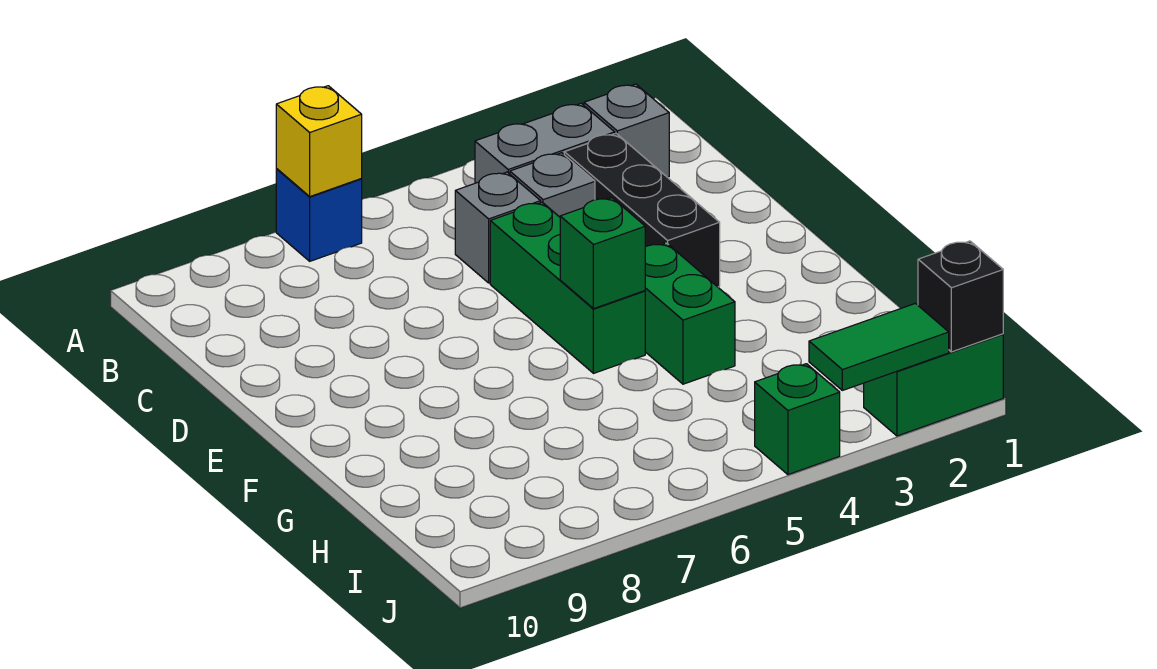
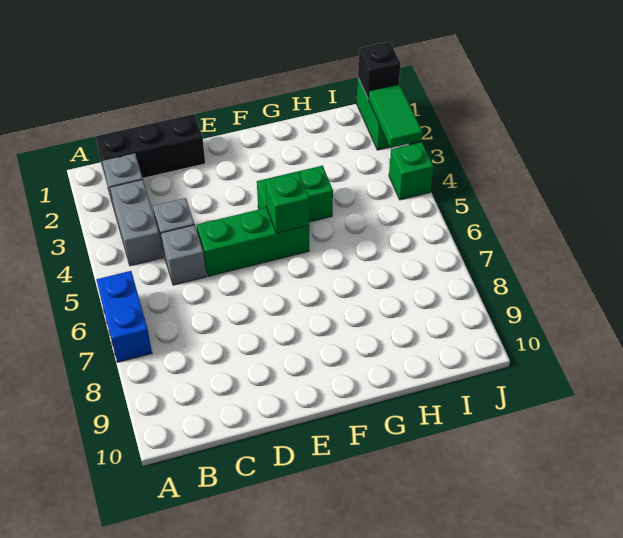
blue 1x1 brick [276,169,362,261] -> blue 1x2 brick [96,271,152,362]
yellow 1x1 brick [276,86,362,196] -> none
black 1x3 brick [564,134,720,287] -> black 1x3 brick moved to [96,114,205,182]

